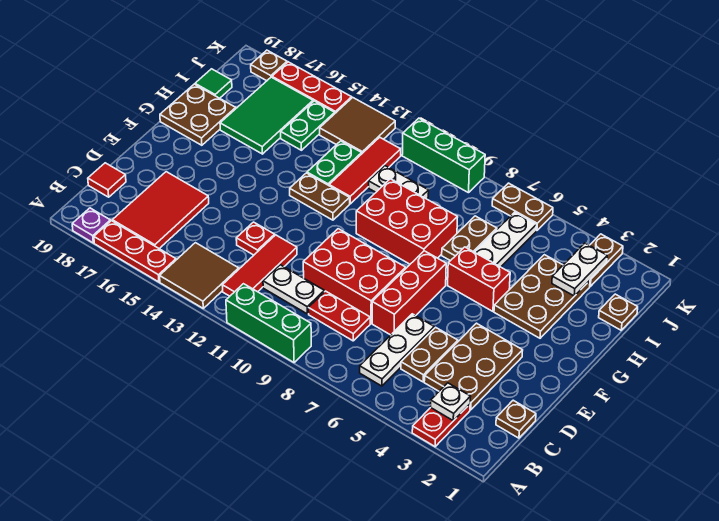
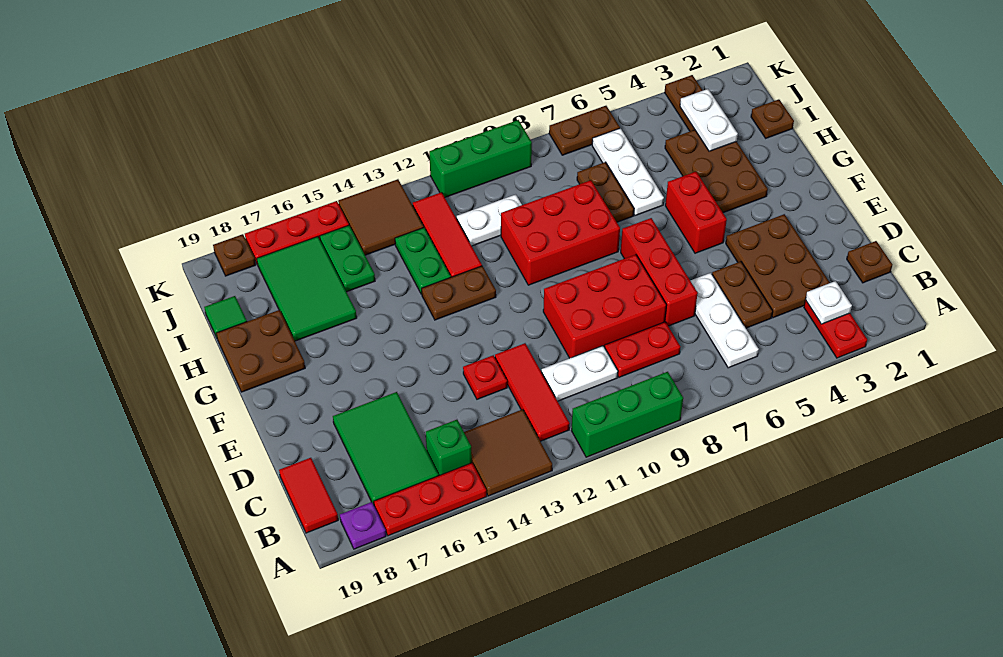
none -> green 1x1 brick [426,420,472,475]
red 2x3 tile [112,172,209,249] -> green 2x3 tile [333,392,439,505]
red 1x1 tile [88,163,126,197] -> red 1x2 tile [279,458,338,533]
red 1x2 brick [448,247,510,311] -> red 1x2 brick turned to [665,172,727,253]

